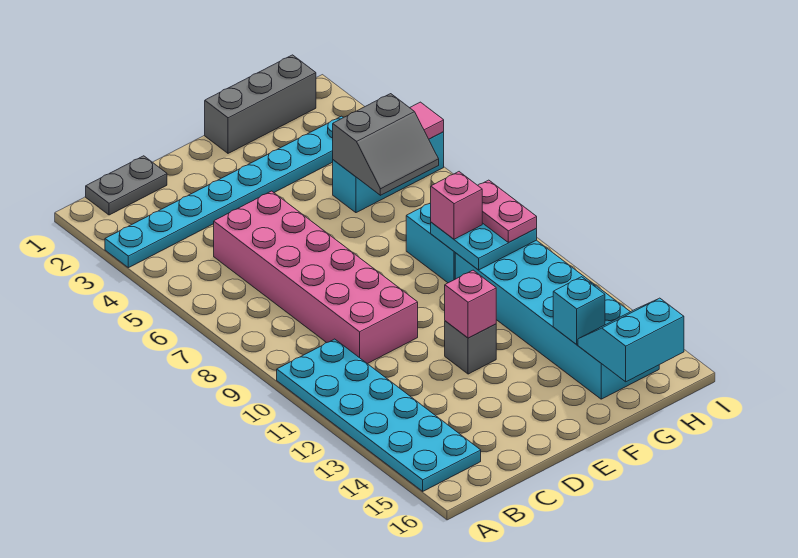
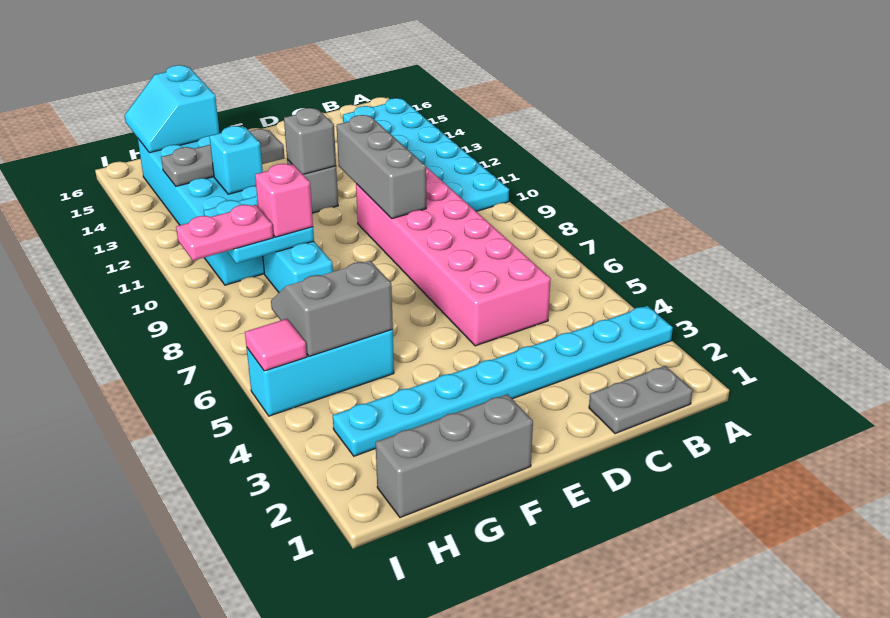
none -> grey 1x3 brick [337,115,426,219]
pink 1x1 brick [445,270,496,338] -> grey 1x1 brick [284,108,336,174]
none -> grey 1x3 plate [161,129,284,186]
cyan 1x1 brick [553,277,605,345] -> cyan 1x1 brick moved to [209,126,263,194]
cyan 2x2 slope [578,298,684,382] -> cyan 2x2 slope turned to [125,65,219,153]
pink 1x2 plate [478,180,537,242] -> pink 1x2 plate turned to [176,205,273,261]

